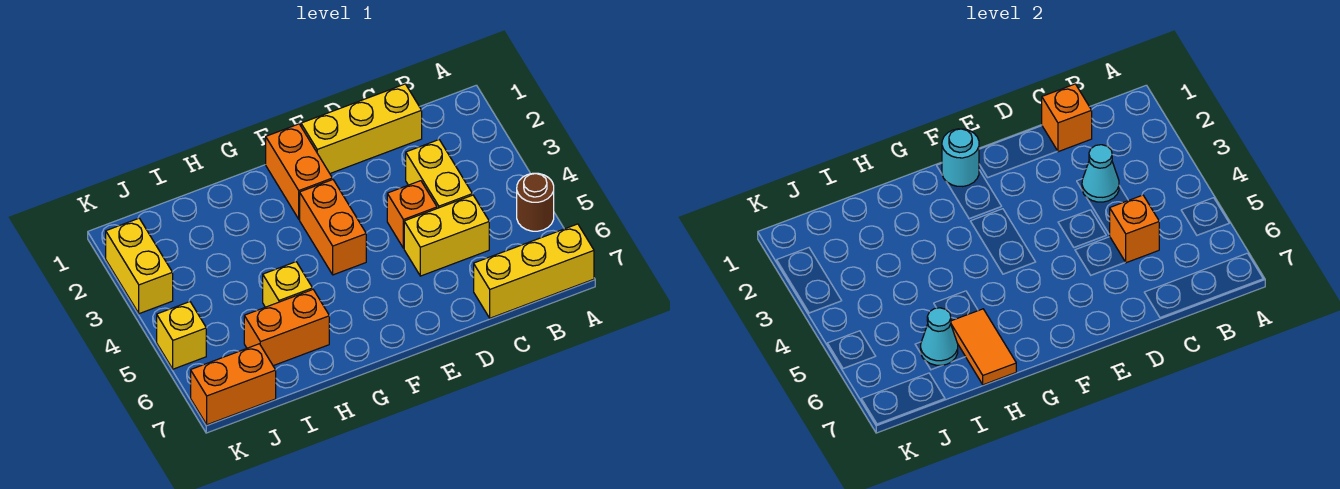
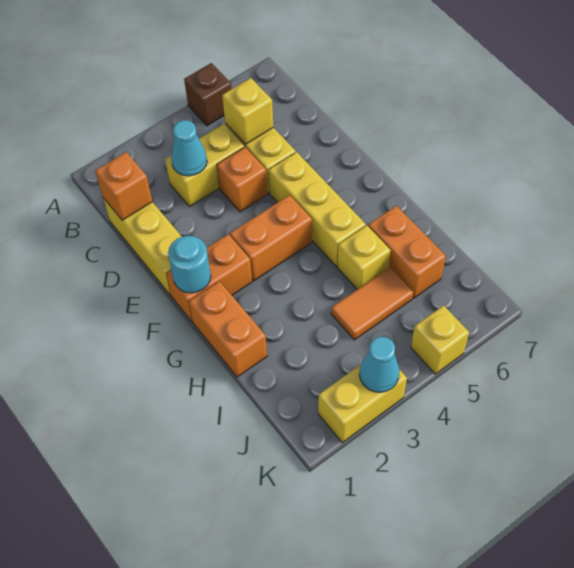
brown 1x1 round brick [517,173,554,231] -> brown 1x1 brick [184,63,231,126]
yellow 1x3 brick [474,224,594,318] -> yellow 1x3 brick moved to [269,152,366,266]
orange 1x1 brick [1110,195,1159,263] -> yellow 1x1 brick [222,78,273,144]
orange 1x2 tile [951,309,1016,385] -> orange 1x2 tile moved to [331,267,414,340]
cyan 1x1 cone [921,308,958,365] -> cyan 1x1 cone moved to [359,337,399,392]
orange 1x2 brick [191,344,276,425] -> orange 1x2 brick moved to [189,281,267,377]

